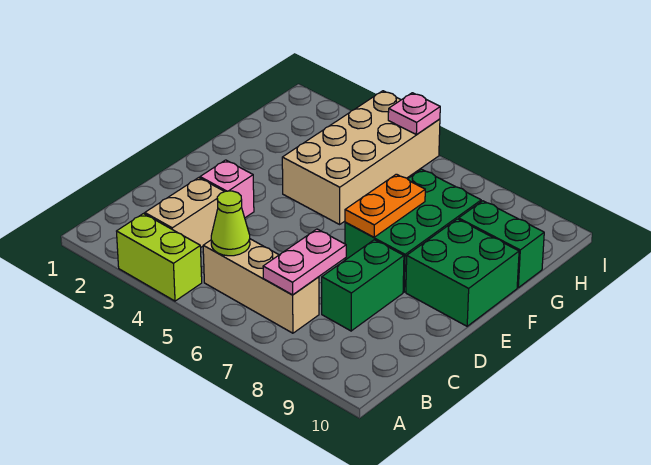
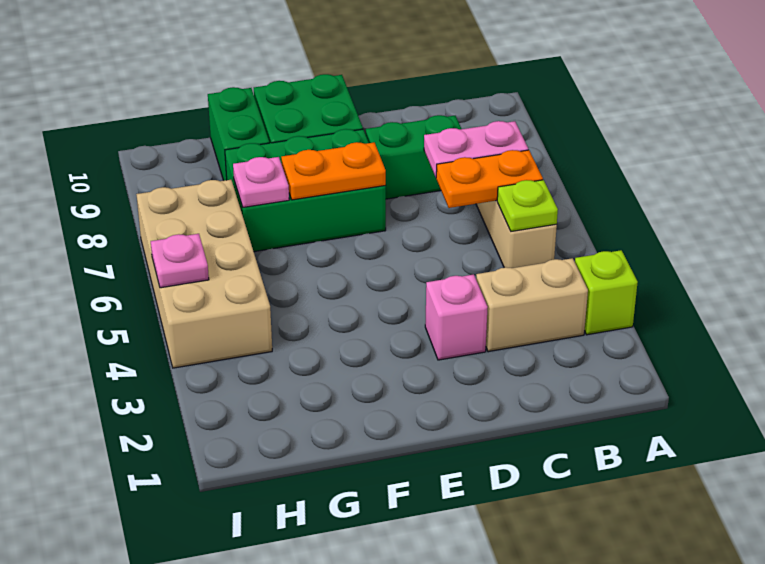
lime 1x2 brick [117,214,202,301] -> lime 1x1 brick [575,250,638,335]
lime 1x1 cone [211,191,250,256] -> lime 1x1 plate [497,180,558,231]
none -> orange 1x2 plate [436,150,543,208]
tan 2x4 brick [282,91,440,224] -> tan 2x4 brick turned to [136,180,272,368]
none -> pink 1x1 plate [233,157,289,207]

